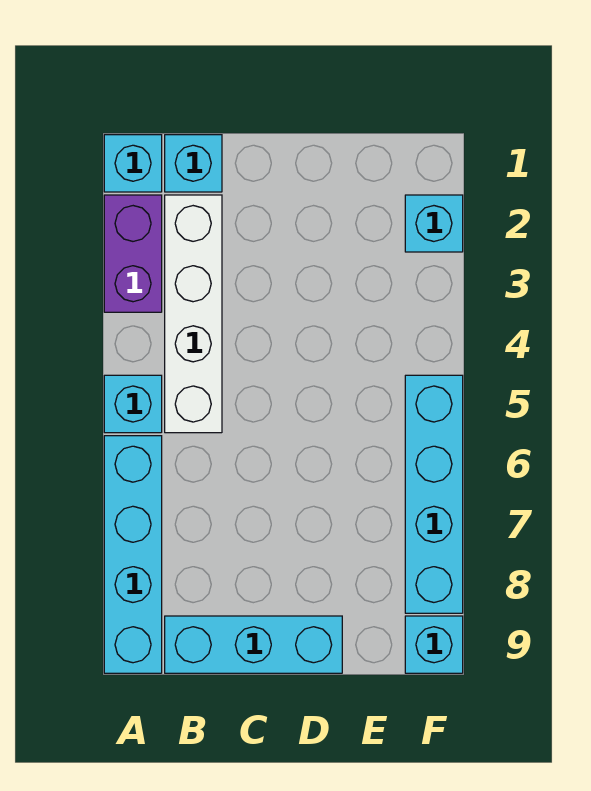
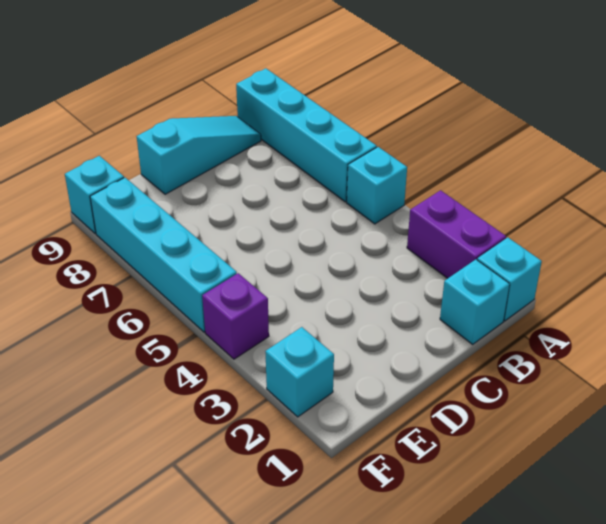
white 1x4 brick [165,195,222,433] -> none
cyan 1x3 brick [165,616,342,673] -> cyan 1x3 slope [137,116,261,194]
none -> purple 1x1 brick [202,273,269,359]

